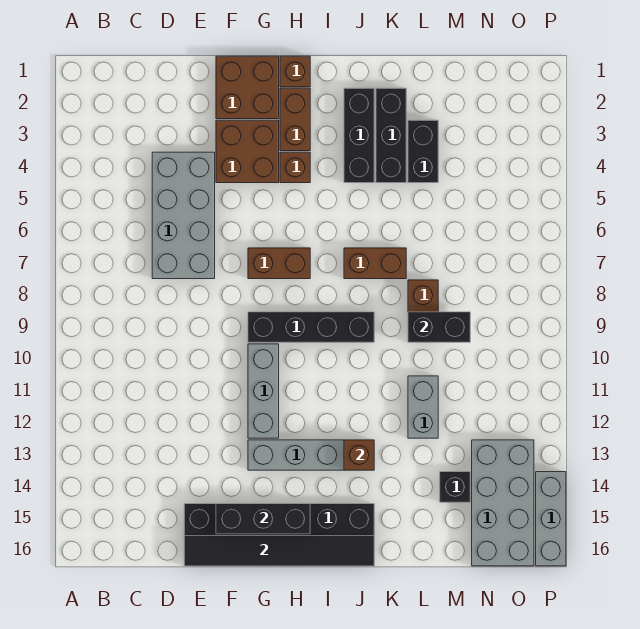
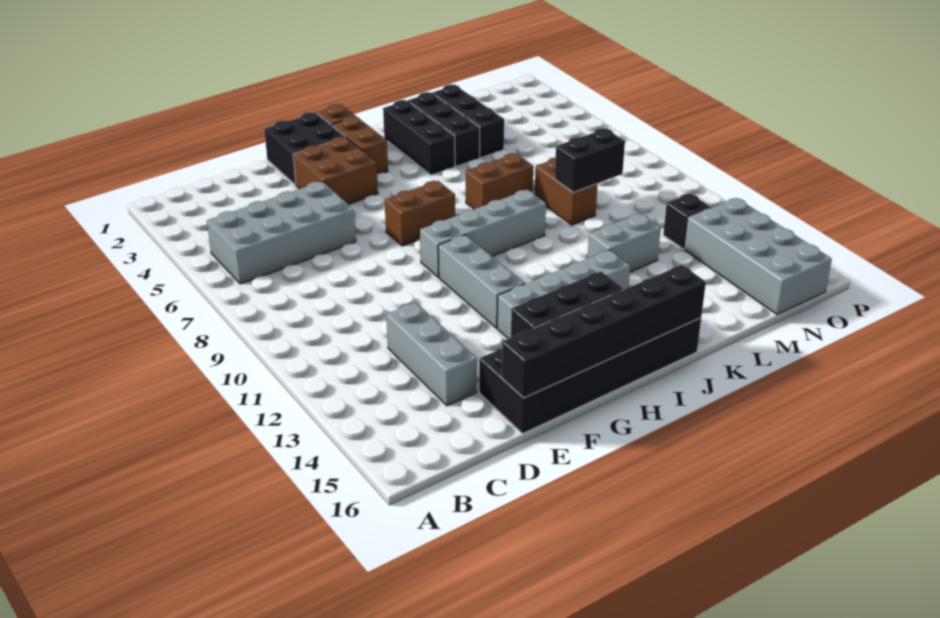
grey 2x4 brick [152,152,215,279] -> grey 2x4 brick turned to [207,181,356,284]
black 1x6 tile [184,536,374,566] -> black 1x6 brick [502,265,706,398]
brown 2x2 brick [216,56,279,119] -> black 2x2 brick [264,112,345,185]
black 1x4 brick [248,312,374,342] -> grey 1x4 brick [420,190,546,277]
brown 1x1 brick [280,152,310,183] -> none
brown 1x1 brick [344,440,374,470] -> none
black 1x2 brick [408,120,438,183] -> black 1x3 brick [433,84,504,158]
grey 1x2 brick [408,376,438,438] -> grey 1x2 brick turned to [588,213,661,272]
black 1x1 brick [440,472,470,502] -> black 1x1 brick moved to [663,194,711,249]
grey 1x3 brick [536,472,566,566] -> grey 1x3 brick moved to [386,302,477,406]

